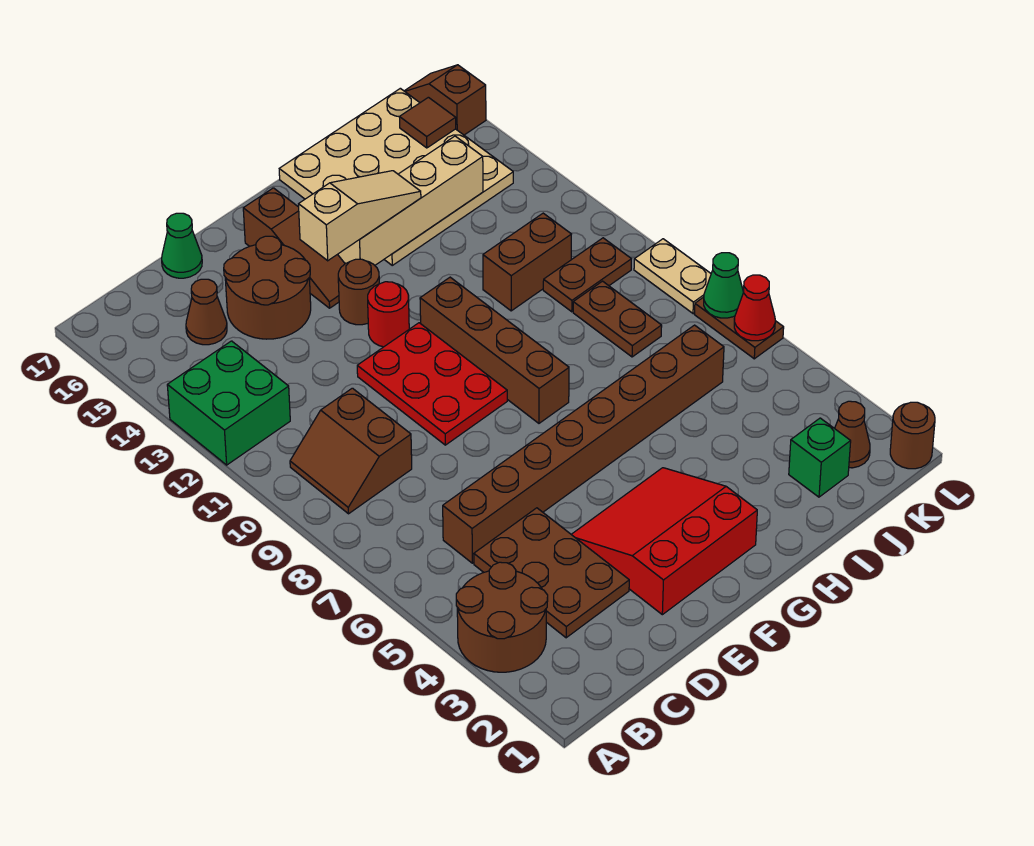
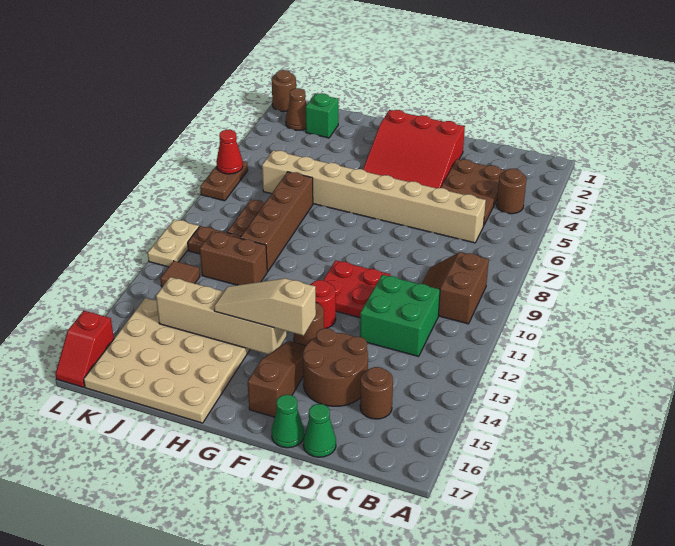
brown 2x2 round brick [456,562,548,672] -> brown 1x1 round brick [497,169,527,214]
green 2x2 brick [167,341,290,465] -> green 2x2 brick moved to [360,275,440,356]
brown 2x2 slope [290,388,412,514] -> brown 2x2 slope turned to [422,252,489,324]
brown 1x8 brick [443,325,724,563] -> tan 1x8 brick [262,150,486,243]
brown 1x1 cone [186,279,227,345] -> brown 1x1 round brick [360,367,393,419]
red 2x3 plate [357,323,507,445] -> red 2x2 plate [323,260,391,318]
brown 1x4 brick [420,277,569,423] -> brown 1x4 brick moved to [240,172,313,272]
brown 1x1 tile [399,97,456,148] -> brown 1x1 tile moved to [160,261,200,287]
green 1x1 cone [704,253,743,318] -> green 1x1 cone moved to [271,395,304,448]
tan 1x2 plate [634,239,711,313] -> tan 1x2 plate moved to [148,219,199,267]
brown 1x2 slope [405,65,486,135] -> red 1x2 slope [55,311,114,387]

